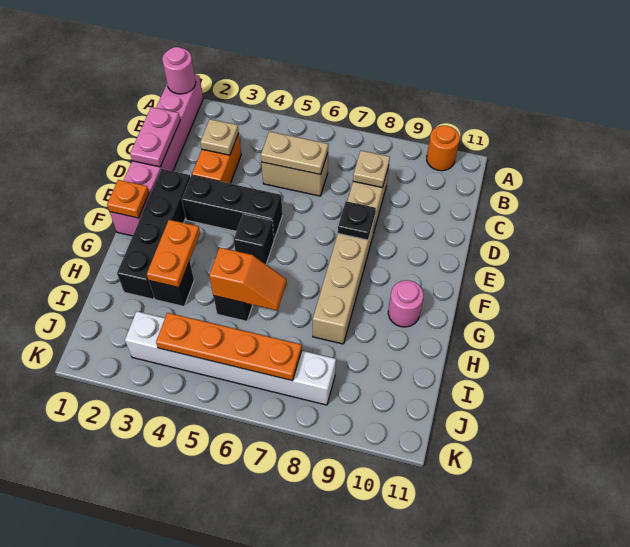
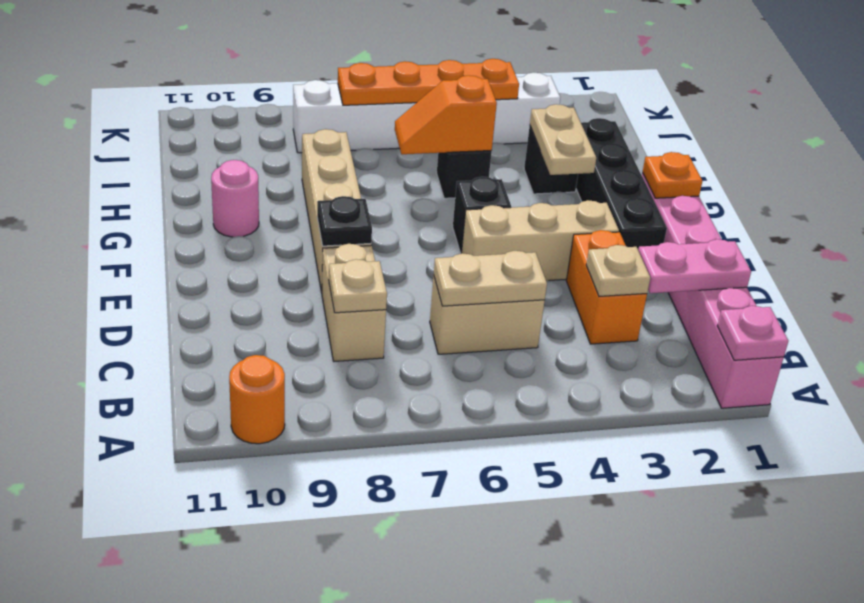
pink 1x1 round brick [162,47,196,94] -> pink 1x1 plate [717,306,788,360]
pink 1x2 plate [130,107,180,167] -> pink 1x2 plate turned to [638,239,751,293]
black 1x3 brick [182,175,282,239] -> tan 1x3 brick [462,200,619,281]
orange 1x2 plate [147,220,200,288] -> tan 1x2 plate [530,104,596,175]

